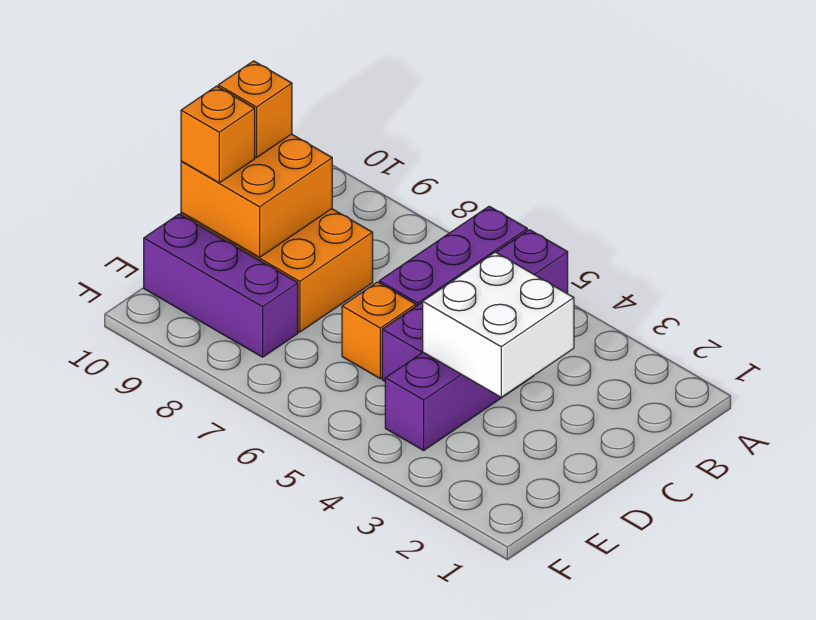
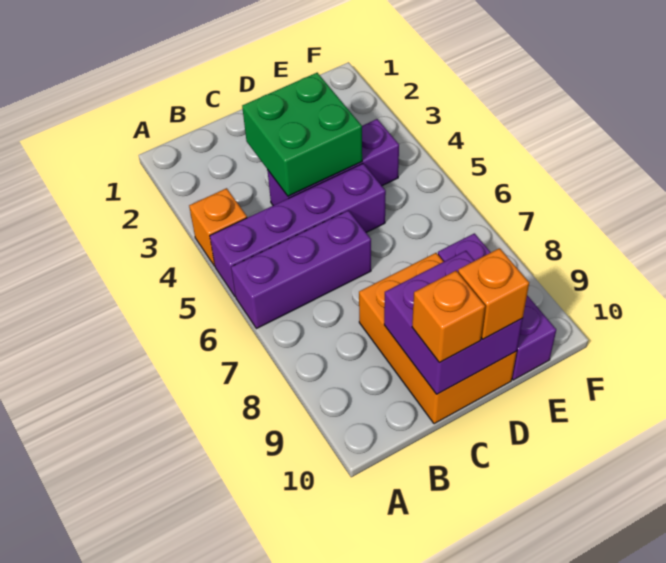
white 2x2 brick [423,252,574,397] -> green 2x2 brick [242,73,362,196]
orange 2x2 brick [181,134,332,257] -> purple 2x2 brick [384,251,523,394]
orange 1x1 brick [342,282,416,379] -> orange 1x1 brick moved to [189,188,247,266]

